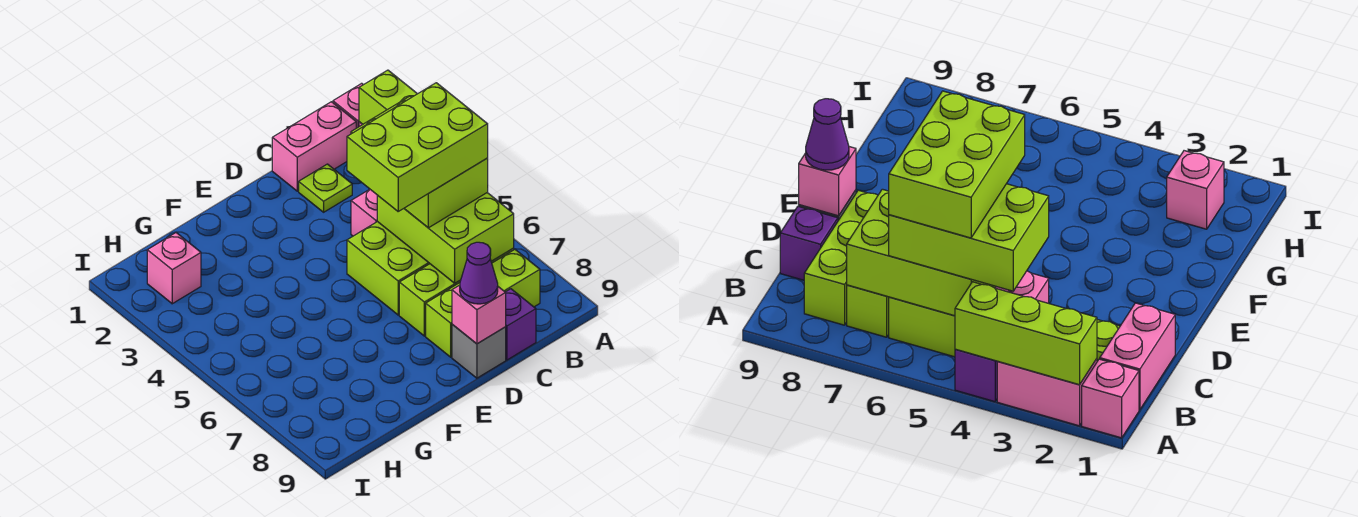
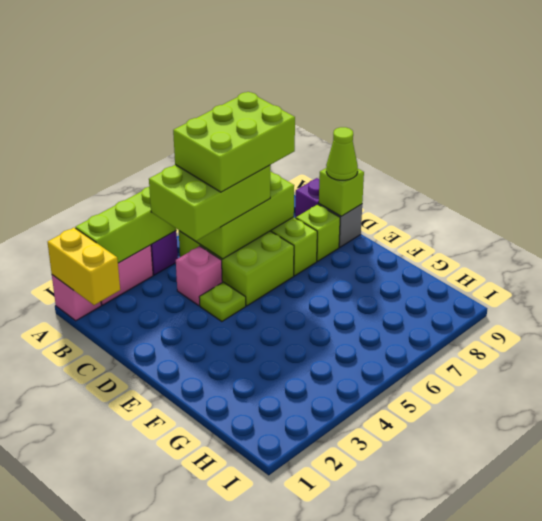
none -> yellow 1x2 brick [48,228,120,305]
pink 1x2 brick [272,102,356,191] -> none
lime 2x3 brick [347,83,488,211] -> lime 2x3 brick turned to [173,92,295,192]
lime 1x3 brick [426,250,540,357] -> lime 1x1 brick [296,204,340,261]
lime 1x1 plate [299,164,352,212] -> lime 1x1 plate moved to [199,282,246,322]
pink 1x1 brick [452,285,506,344] -> lime 1x1 brick [319,168,364,216]
purple 1x1 cone [460,242,498,304] -> lime 1x1 cone [326,127,358,180]
pink 1x1 brick [147,233,201,304] -> none

